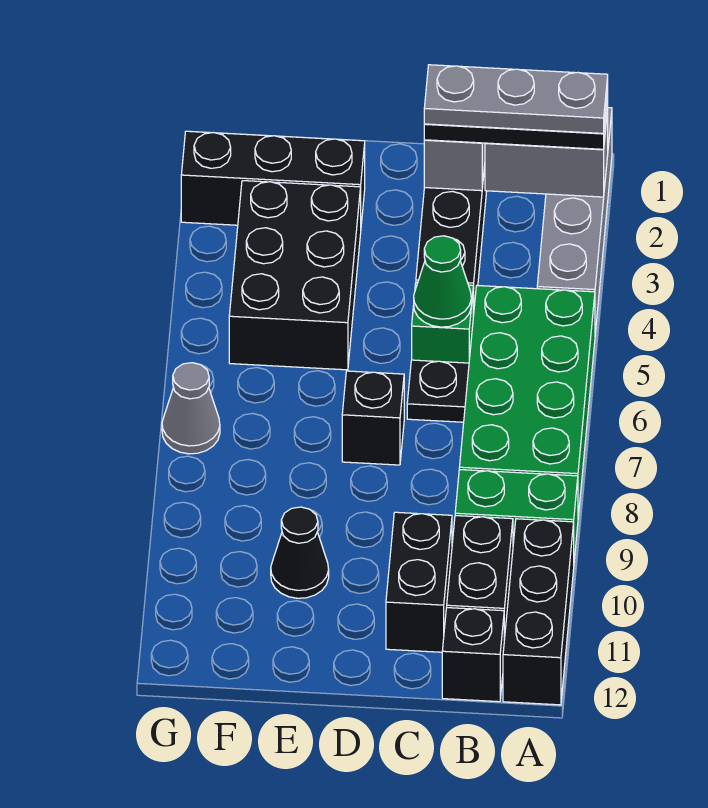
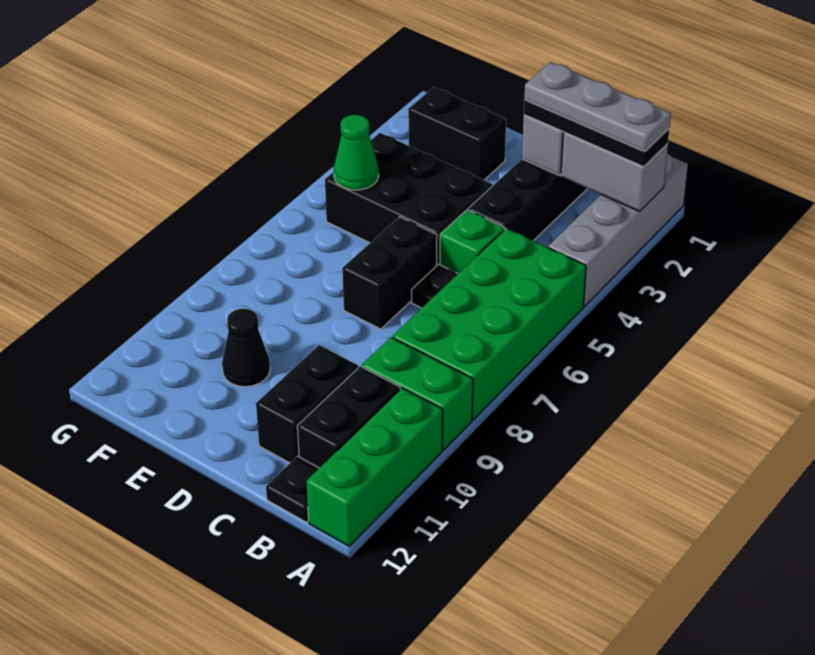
black 1x3 brick [503,519,574,705] -> green 1x3 brick [306,388,443,546]
black 1x1 brick [442,608,504,702] -> black 1x1 plate [266,456,319,522]
green 1x1 cone [414,236,471,327] -> green 1x1 cone moved to [334,115,379,190]
black 1x1 brick [342,371,404,465] -> black 1x2 brick [342,217,437,329]
black 1x3 brick [181,131,365,225] -> black 1x2 brick [408,87,506,180]
black 2x3 brick [229,181,361,370] -> black 2x3 brick turned to [325,133,492,265]
grey 1x1 cone [162,363,220,454] -> none

